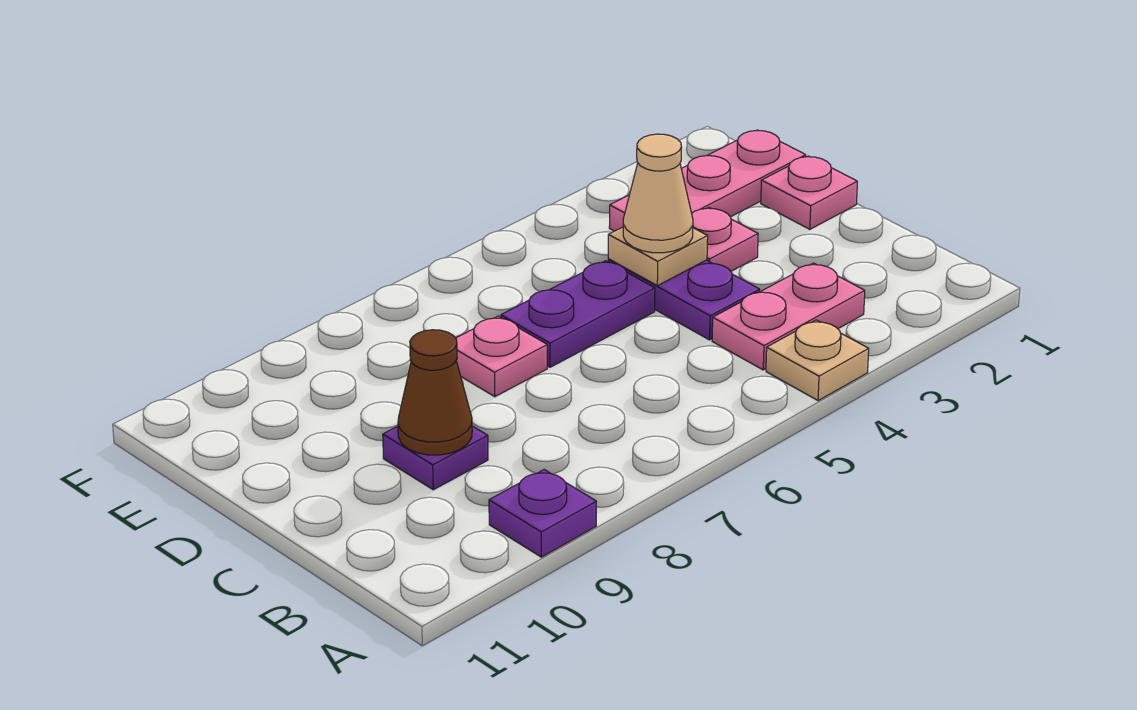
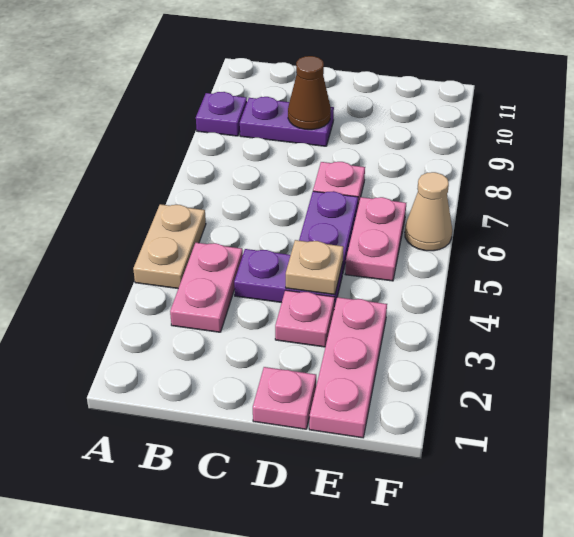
tan 1x1 plate [766,320,869,401] -> tan 1x2 plate [133,204,206,288]
purple 1x1 plate [383,426,488,490] -> purple 1x2 plate [240,97,334,146]
tan 1x1 cone [623,134,693,253] -> tan 1x1 cone moved to [405,172,452,251]
none -> pink 1x2 plate [345,197,406,281]

